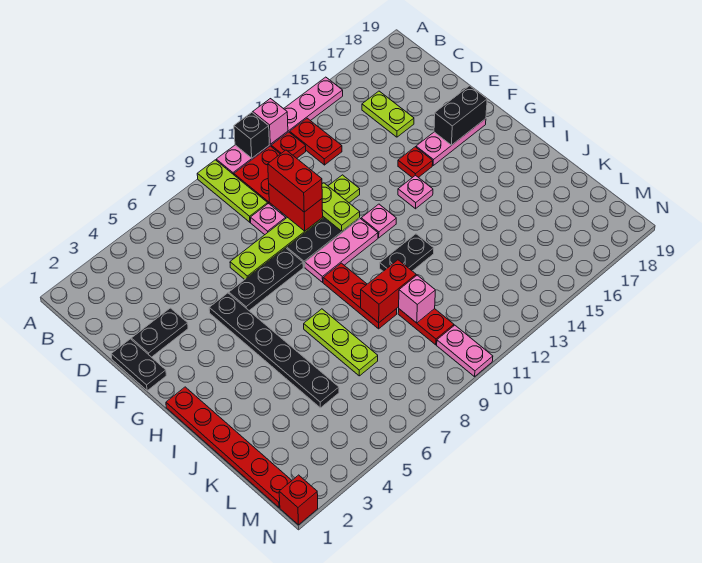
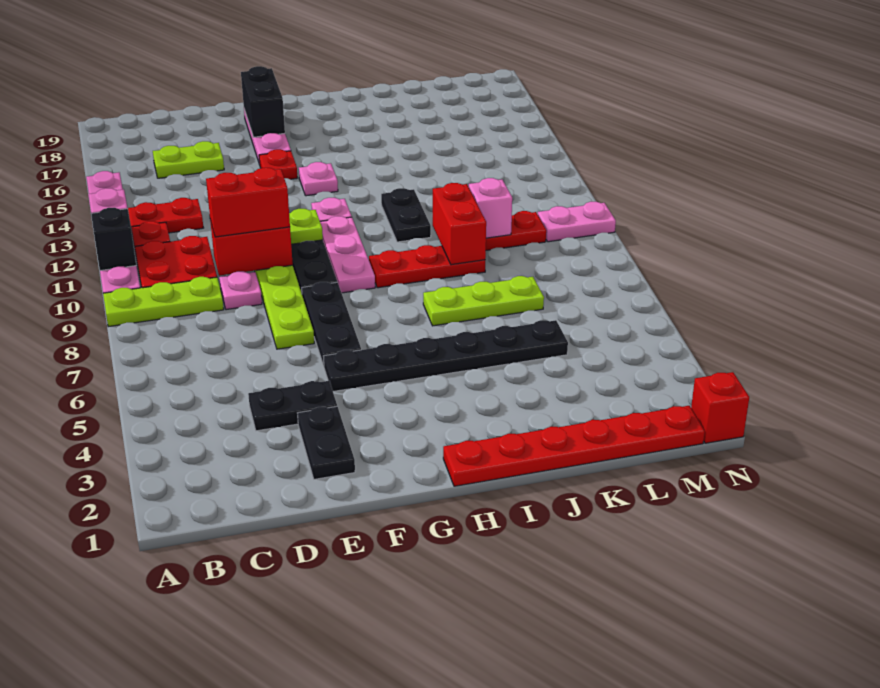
black 1x2 plate [111,339,166,391] -> black 1x2 plate moved to [248,381,337,431]

